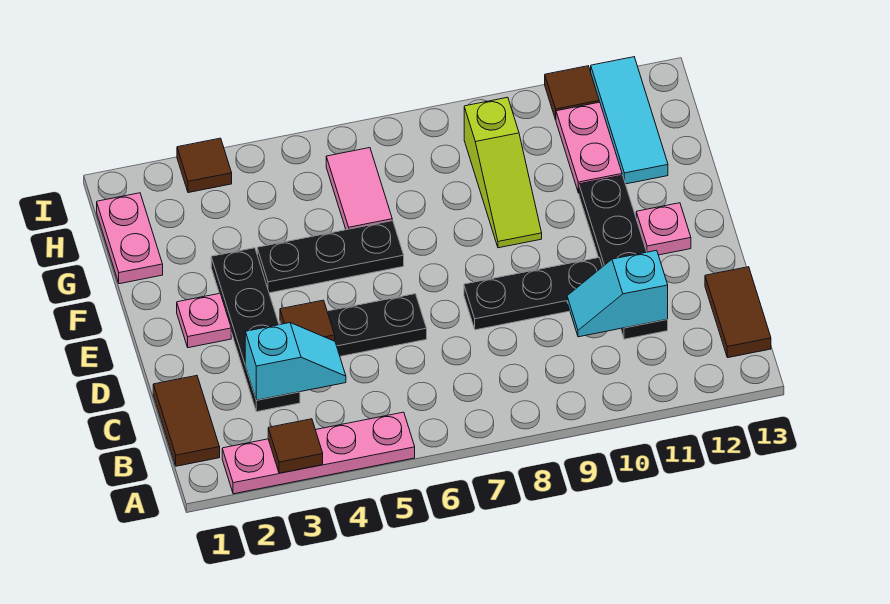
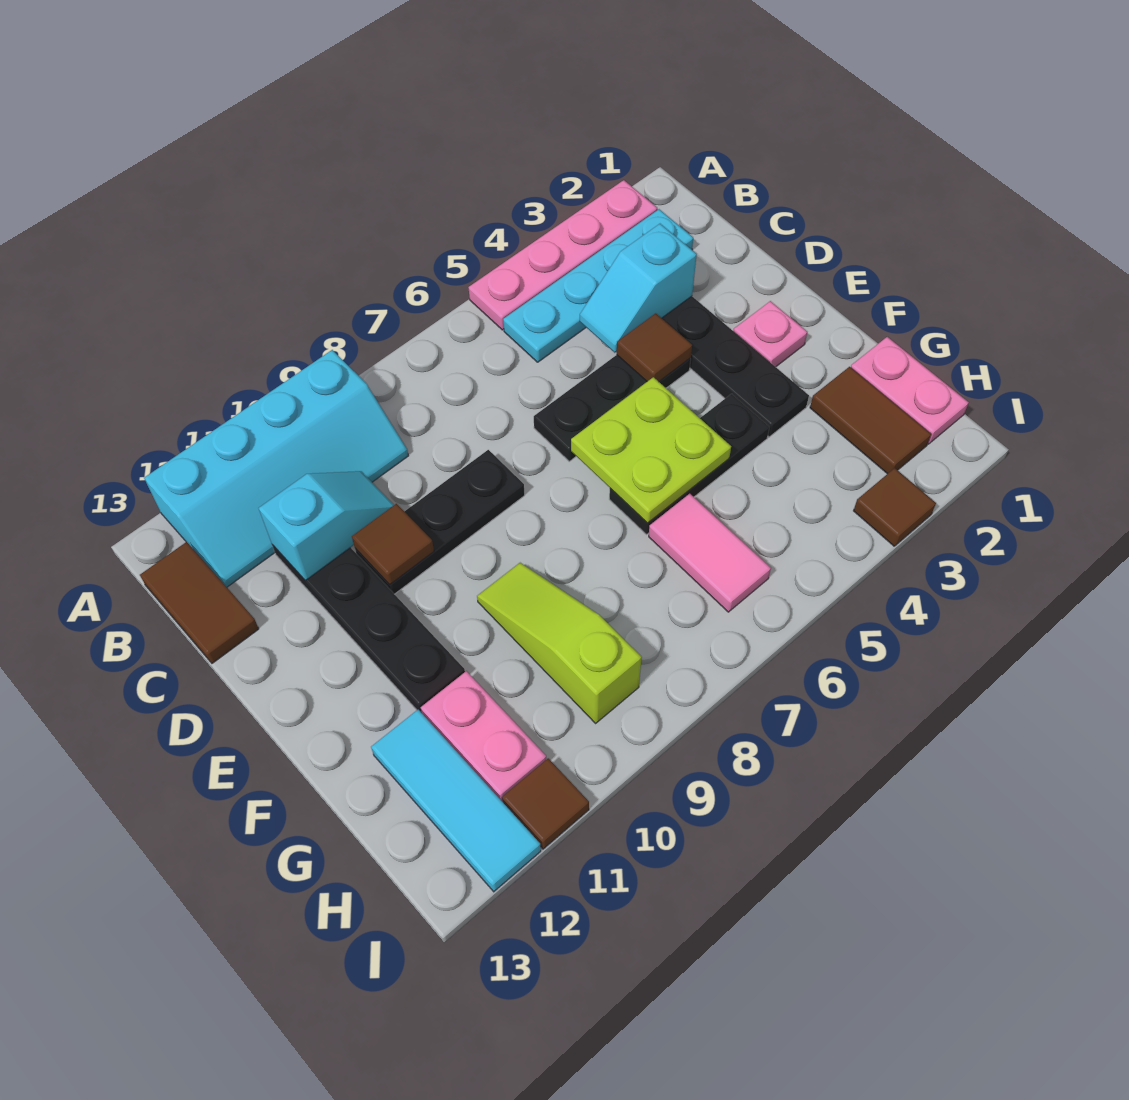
brown 1x1 tile [268,419,323,473] -> brown 1x1 tile moved to [352,504,434,585]
none -> cyan 2x4 slope [144,350,408,587]
brown 1x2 tile [153,376,220,466] -> brown 1x2 tile moved to [810,367,931,474]
none -> cyan 1x4 plate [503,209,693,362]
none -> lime 2x2 plate [571,377,731,523]
pink 1x1 plate [636,203,691,255] -> none

